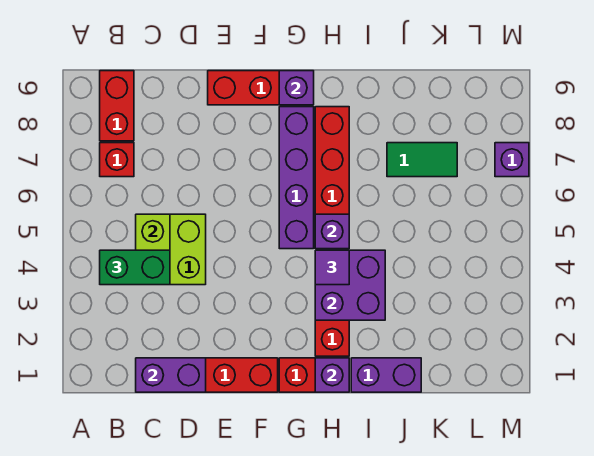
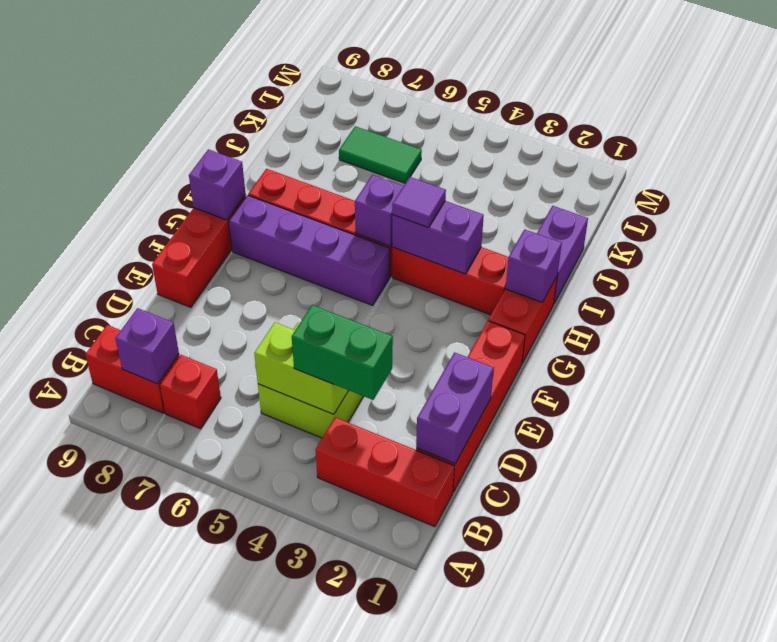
none -> red 1x3 brick [315,417,454,527]
green 1x2 brick [100,250,170,285] -> green 1x2 brick turned to [292,305,393,400]
purple 2x2 brick [315,250,385,320] -> purple 1x2 brick [392,201,484,274]
green 1x2 tile [387,143,457,177] -> green 1x2 tile turned to [339,126,422,183]
purple 1x1 brick [495,143,529,177] -> purple 1x1 brick moved to [115,308,179,384]

